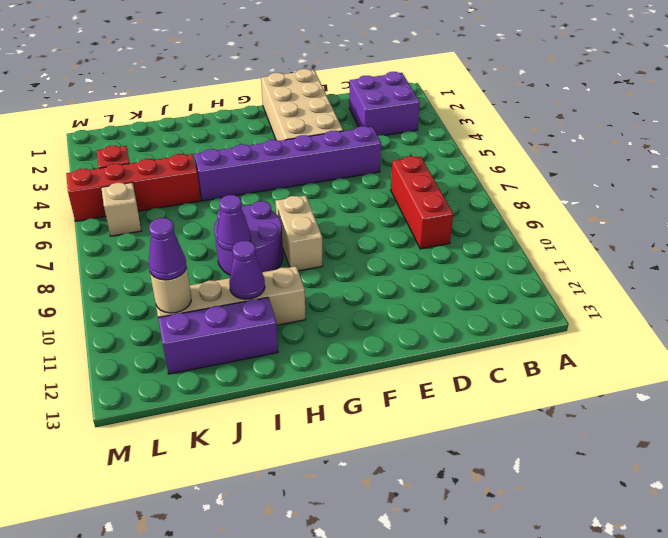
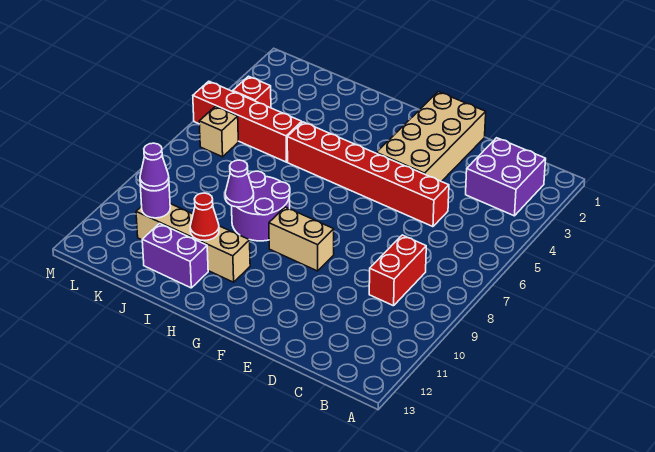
red 1x3 brick [391,156,453,249] -> red 1x2 brick [369,235,426,306]
purple 1x6 brick [194,126,381,201] -> red 1x6 brick [287,122,449,227]
tan 1x2 brick [275,195,323,271] -> tan 1x2 brick turned to [269,207,334,271]
purple 1x1 cone [229,241,265,299] -> red 1x1 cone [190,193,219,240]
purple 1x3 brick [158,297,278,374] -> purple 1x2 brick [142,224,208,288]
tan 1x1 round brick [150,265,191,313] -> purple 1x1 round brick [140,183,170,218]

